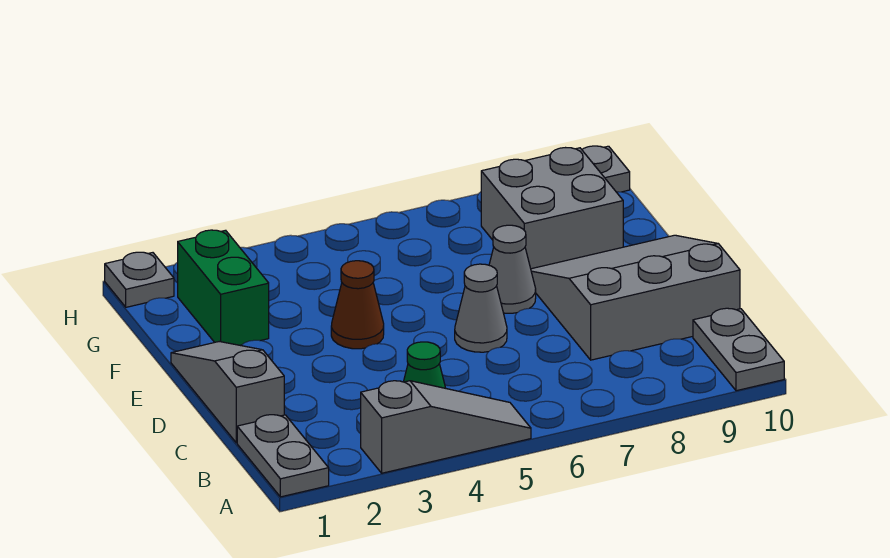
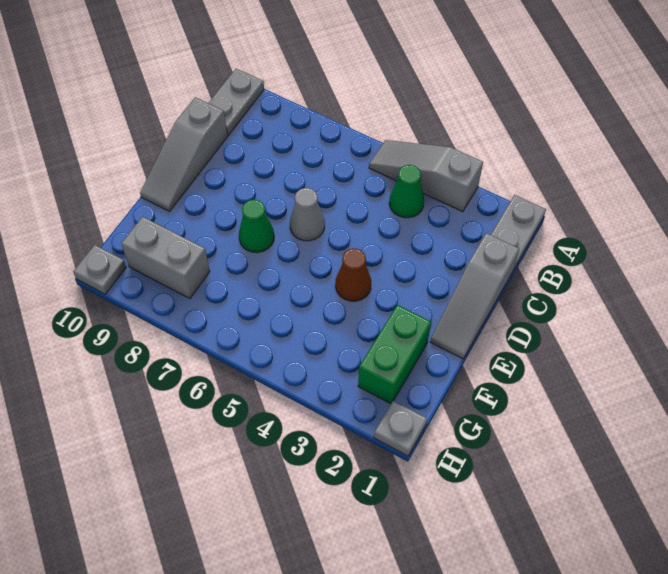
grey 3x3 slope [531,235,740,360] -> grey 1x3 slope [140,97,228,211]
grey 1x1 cone [489,225,536,313] -> green 1x1 cone [239,200,274,253]
grey 2x2 brick [481,148,623,269] -> grey 1x2 brick [121,217,210,299]

